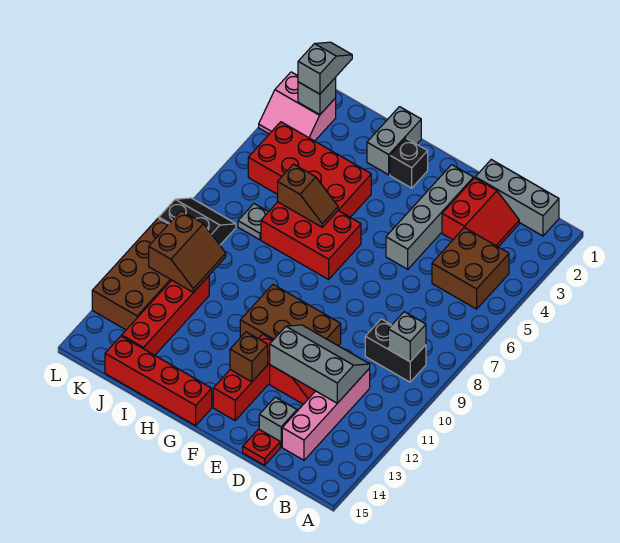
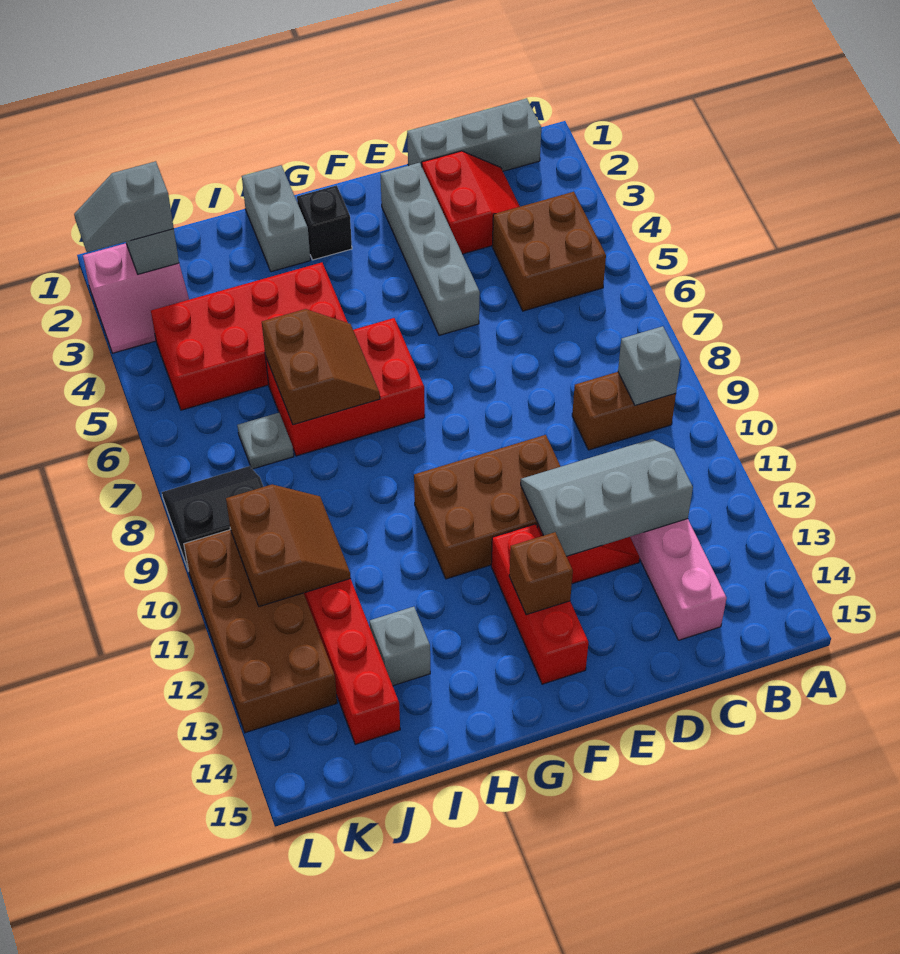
black 1x2 brick [365,319,426,382] -> brown 1x2 brick [572,372,676,450]
grey 1x1 brick [259,397,297,447] -> grey 1x1 brick moved to [370,607,430,686]
red 1x1 plate [243,429,280,465] -> none
red 1x4 brick [105,336,212,426] -> none
brown 1x2 slope [278,164,338,227] -> brown 2x2 slope [262,309,380,425]
grey 1x2 slope [298,42,352,94] -> grey 1x2 slope turned to [74,161,174,252]

